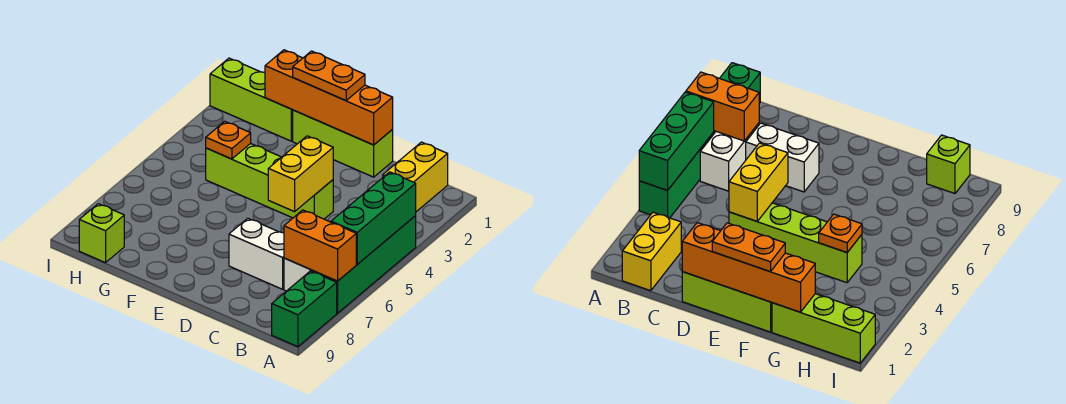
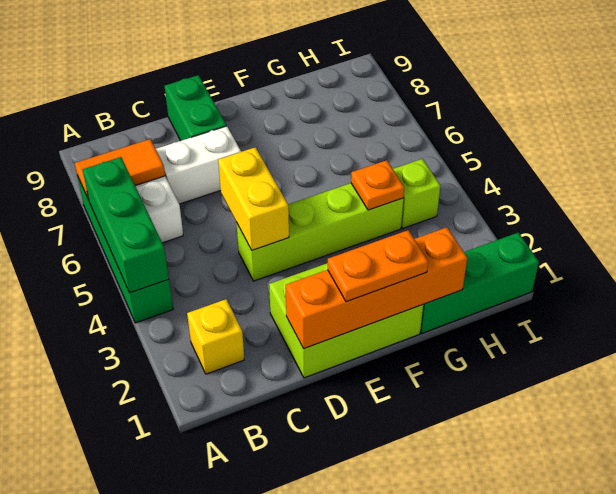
orange 1x2 brick [284,210,356,281] -> orange 1x2 tile [75,139,165,200]
green 1x2 brick [272,271,337,347] -> green 1x2 brick moved to [165,75,226,141]
yellow 1x2 brick [383,142,448,212] -> yellow 1x1 brick [187,299,244,374]
lime 1x3 brick [293,110,393,177] -> lime 2x3 brick [269,263,423,378]
lime 1x3 brick [210,58,293,141] -> green 1x3 brick [420,232,539,333]
lime 1x1 brick [79,204,124,263] -> lime 1x1 brick moved to [393,159,440,228]

